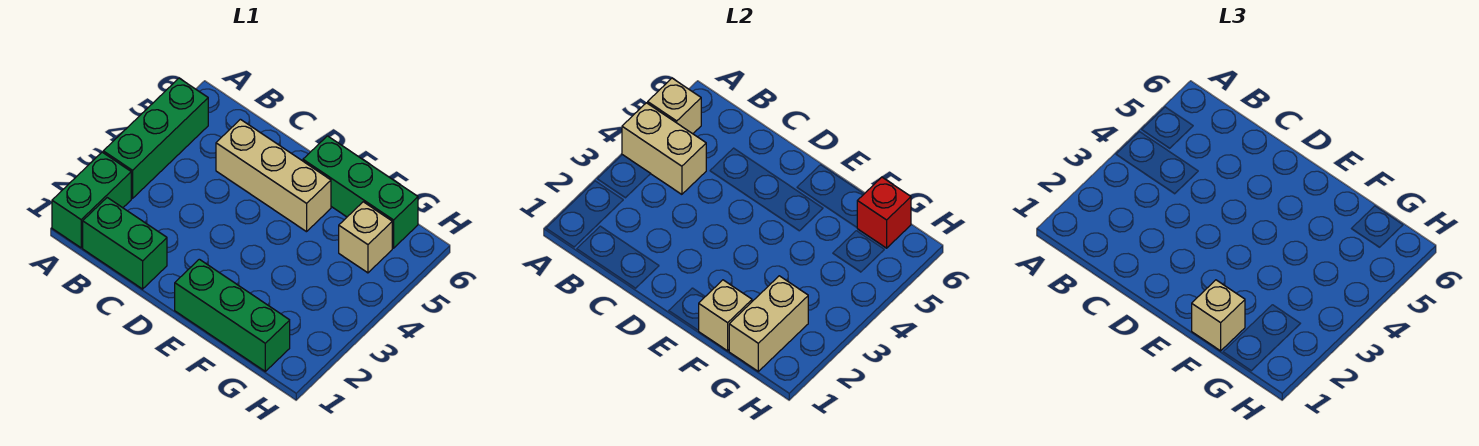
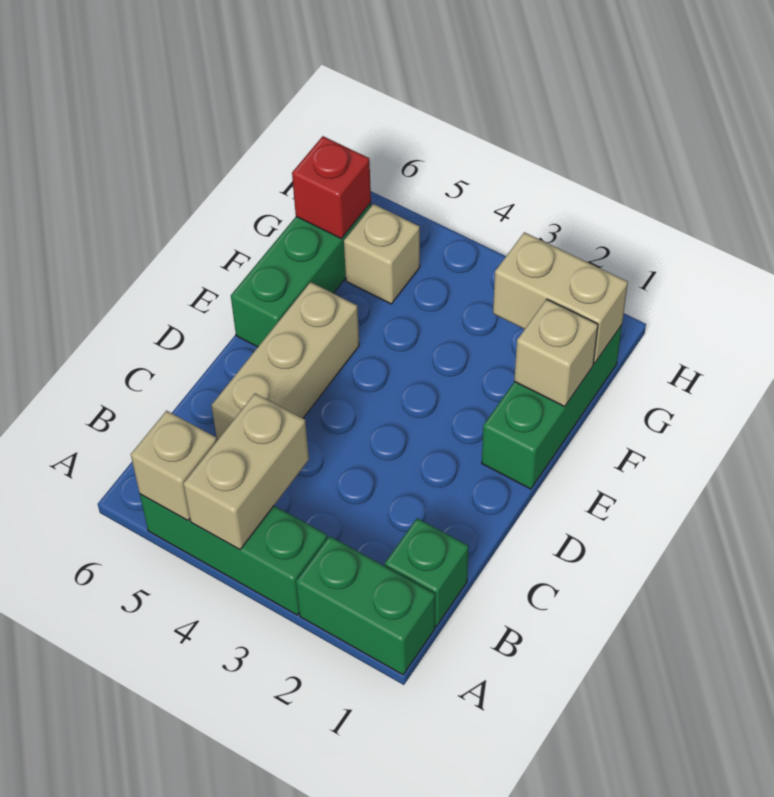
green 1x2 brick [83,198,167,289] -> green 1x1 brick [385,518,469,627]
tan 1x1 brick [1192,280,1245,351] -> none

